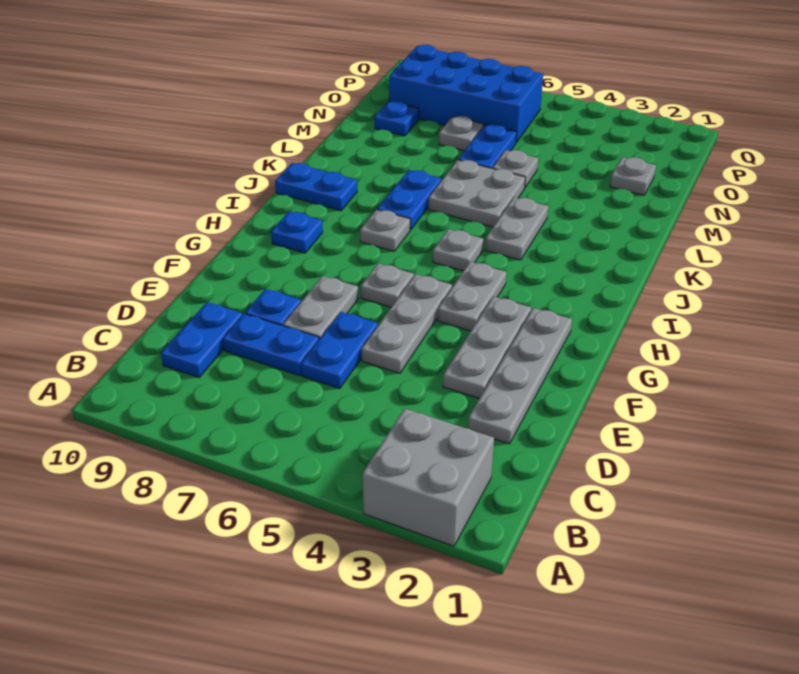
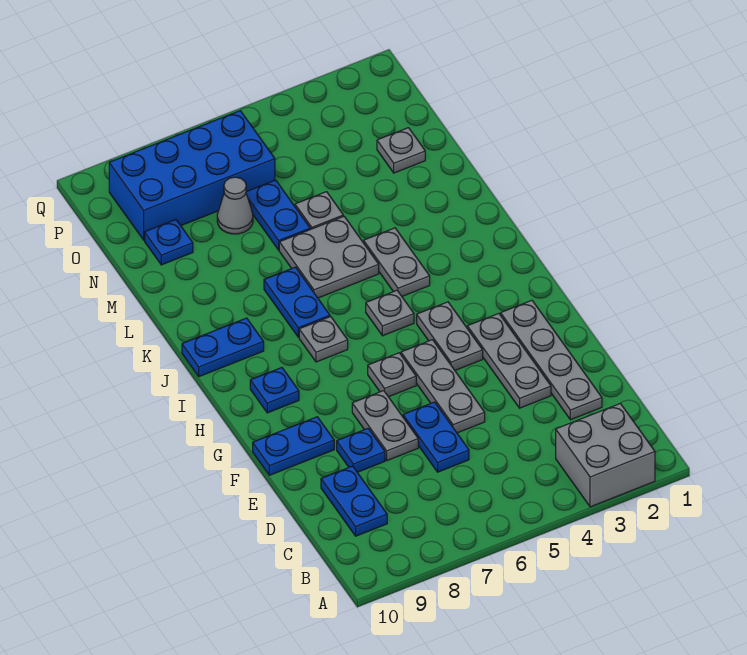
blue 1x2 plate [223,314,319,375] -> blue 1x2 plate moved to [253,417,334,475]
grey 1x1 plate [439,116,484,151] -> grey 1x1 cone [217,177,253,234]

